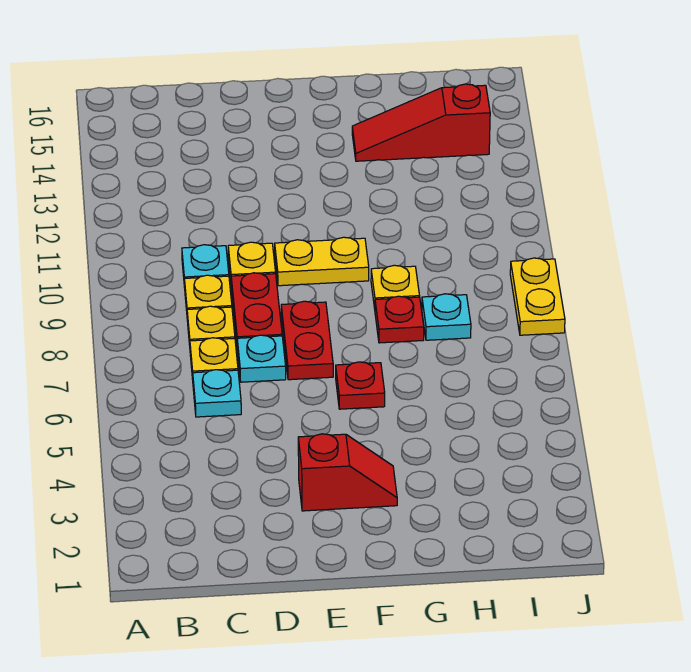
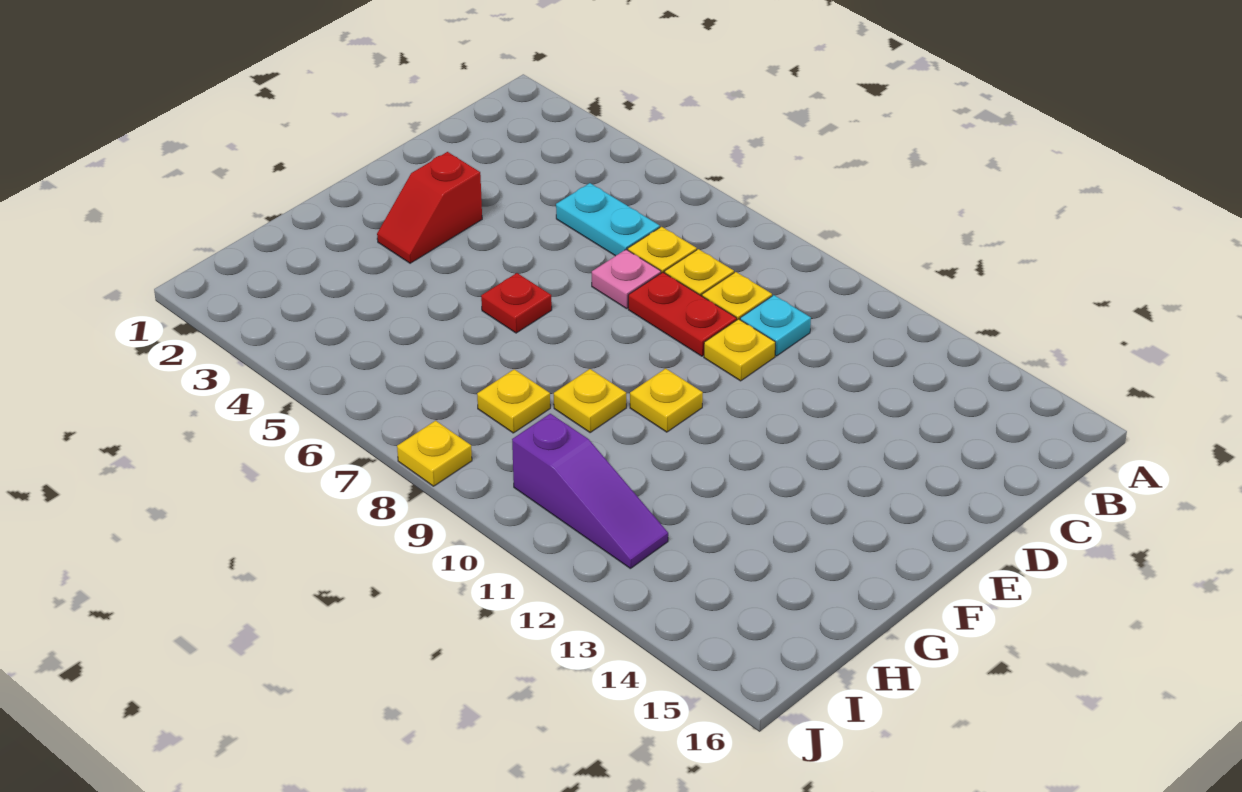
cyan 1x1 plate [193,370,241,417] -> cyan 1x2 plate [556,183,660,256]
cyan 1x1 plate [237,335,286,382] -> pink 1x1 plate [592,250,661,309]
red 1x2 plate [281,301,333,380] -> none
yellow 1x2 plate [275,237,369,286] -> yellow 1x1 plate [630,368,703,432]
red 1x1 plate [375,296,424,343] -> none
red 1x3 slope [352,84,490,161] -> none
cyan 1x1 plate [422,294,471,340] -> yellow 1x1 plate [477,369,550,433]
none -> purple 1x3 slope [512,414,668,568]
yellow 1x2 plate [510,258,565,335] -> yellow 1x1 plate [397,421,472,486]

